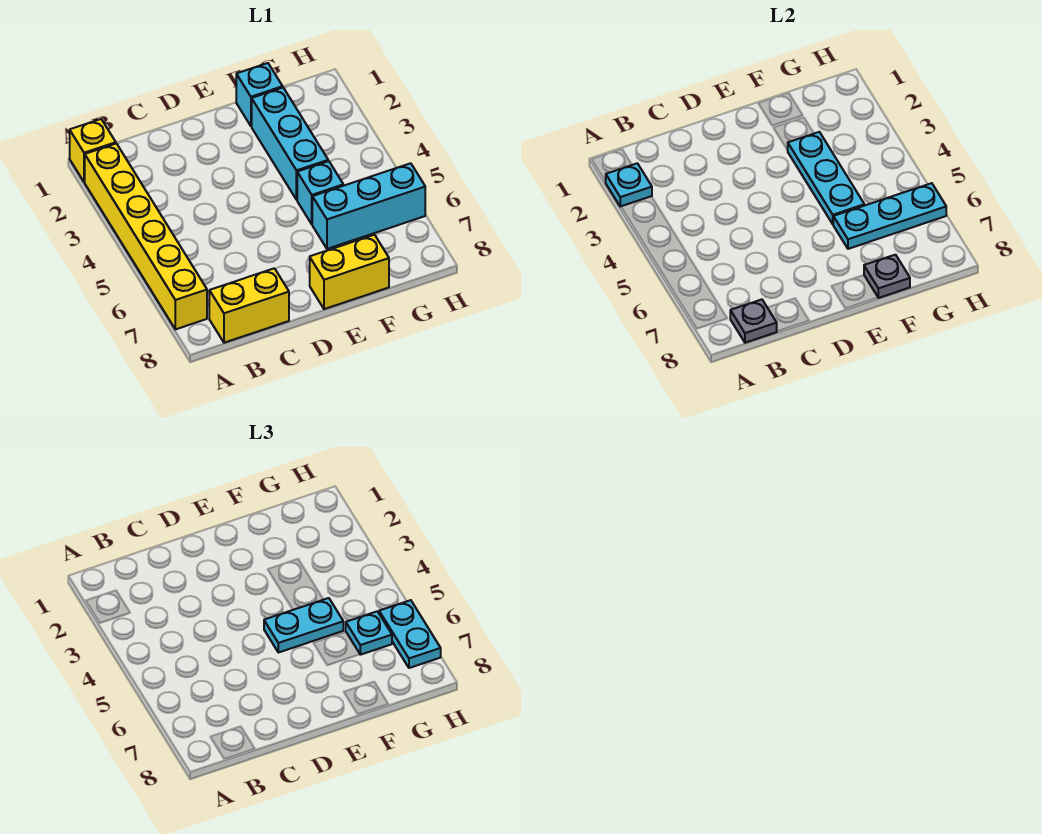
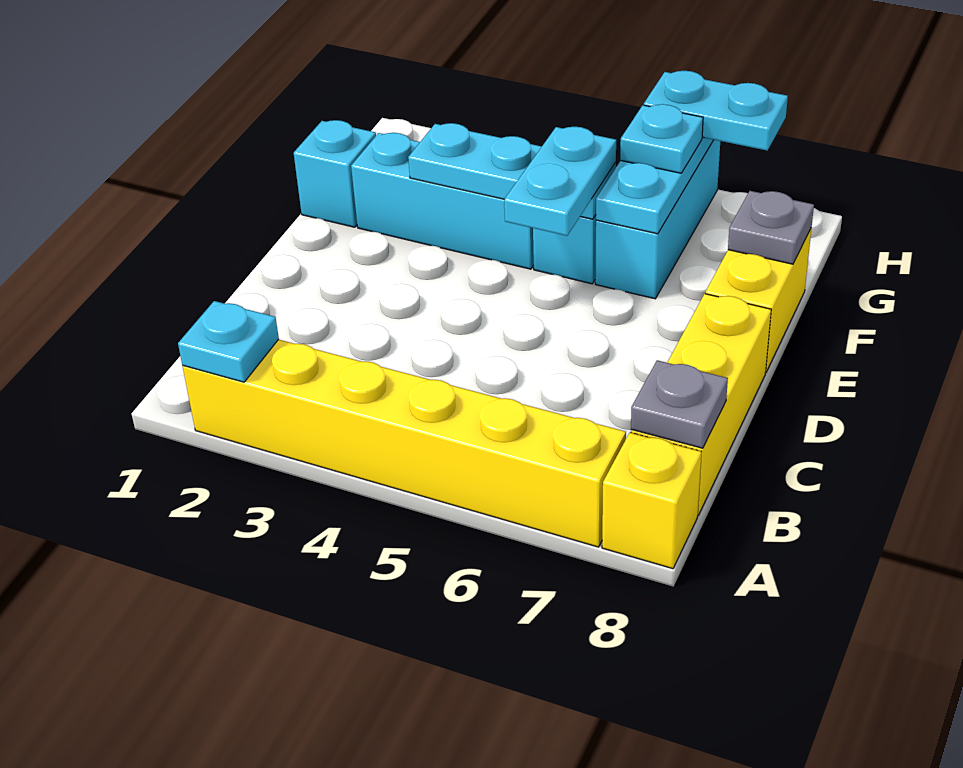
yellow 1x1 brick [70,119,116,182] -> yellow 1x1 brick moved to [602,433,701,569]
yellow 1x2 brick [209,268,289,343] -> yellow 1x3 brick [631,294,771,515]

